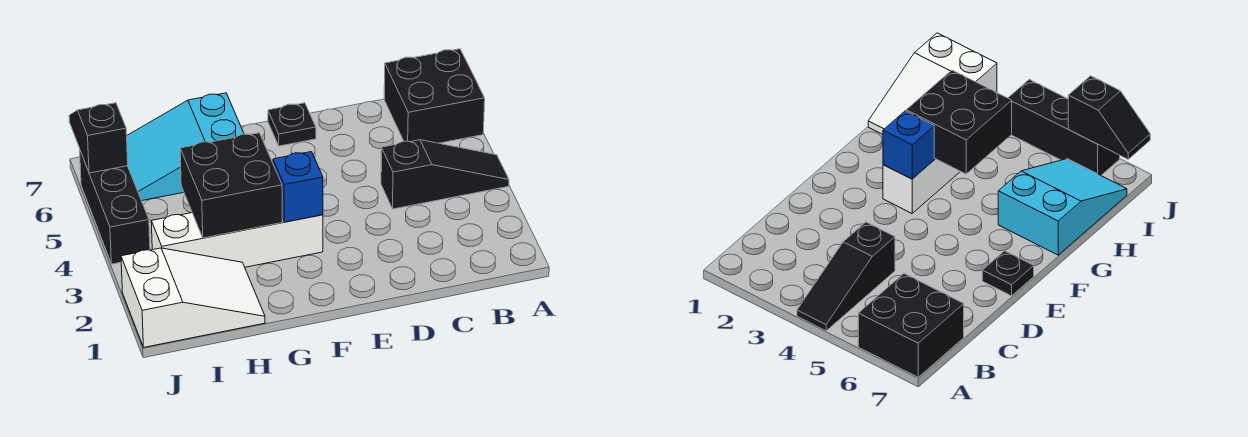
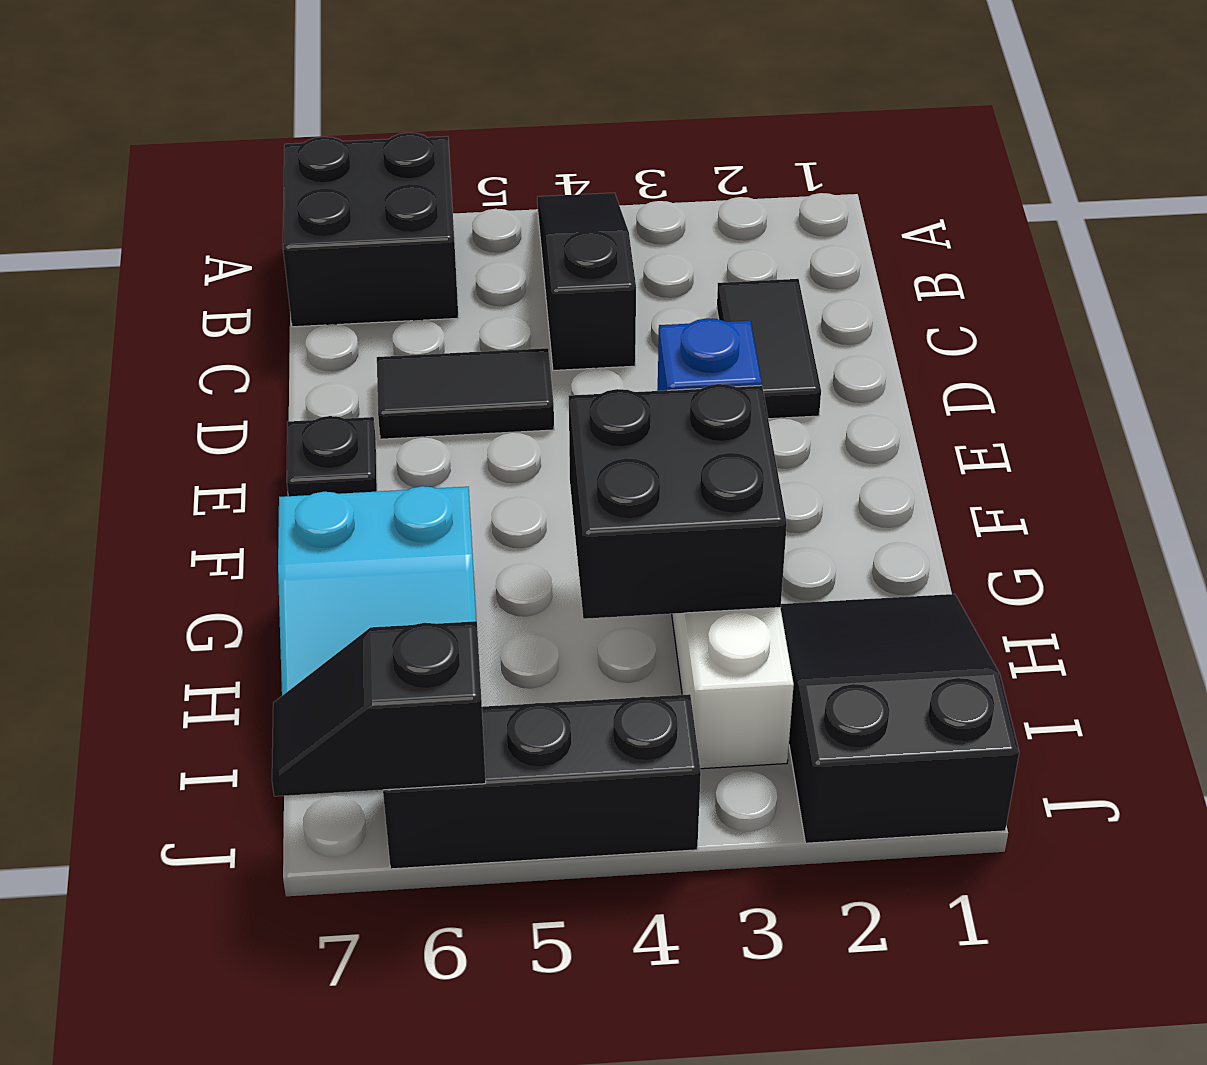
none -> black 1x2 tile [717,279,821,419]
none -> black 1x2 tile [377,348,554,439]
white 2x3 slope [121,248,265,347] -> black 2x3 slope [781,594,1019,843]

